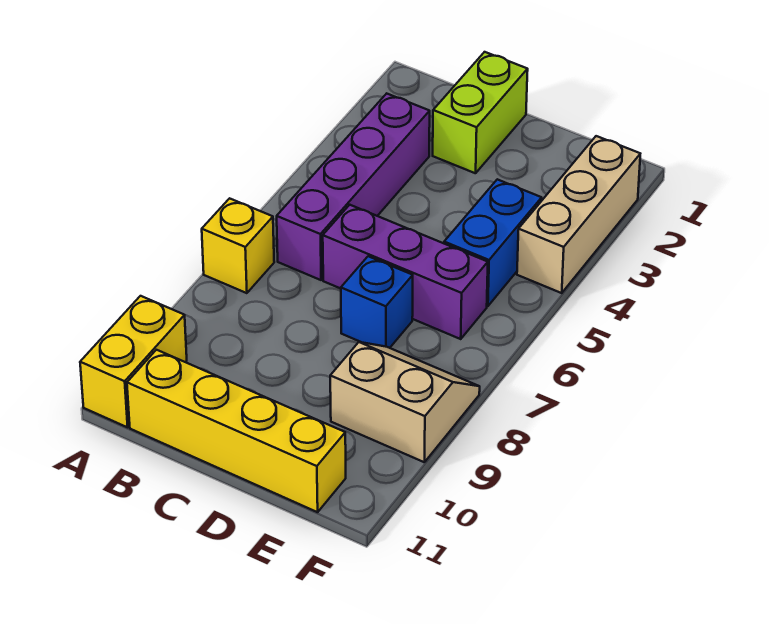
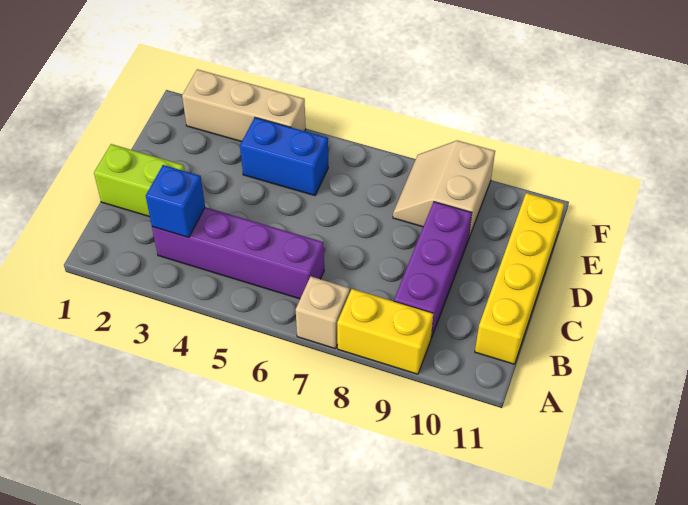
yellow 1x1 brick [202,198,274,293] -> tan 1x1 brick [296,277,350,349]
yellow 1x2 brick [80,296,187,427] -> yellow 1x2 brick moved to [337,289,433,374]
purple 1x3 brick [323,205,488,339] -> purple 1x3 brick moved to [394,202,472,338]
blue 1x1 brick [341,256,413,348] -> blue 1x1 brick moved to [146,165,205,238]

